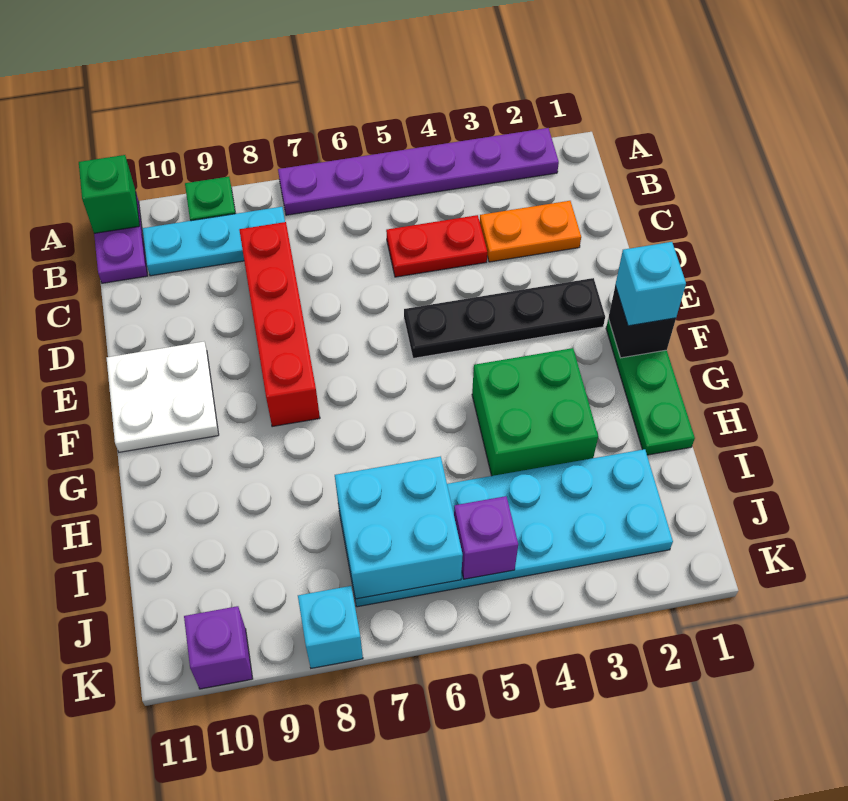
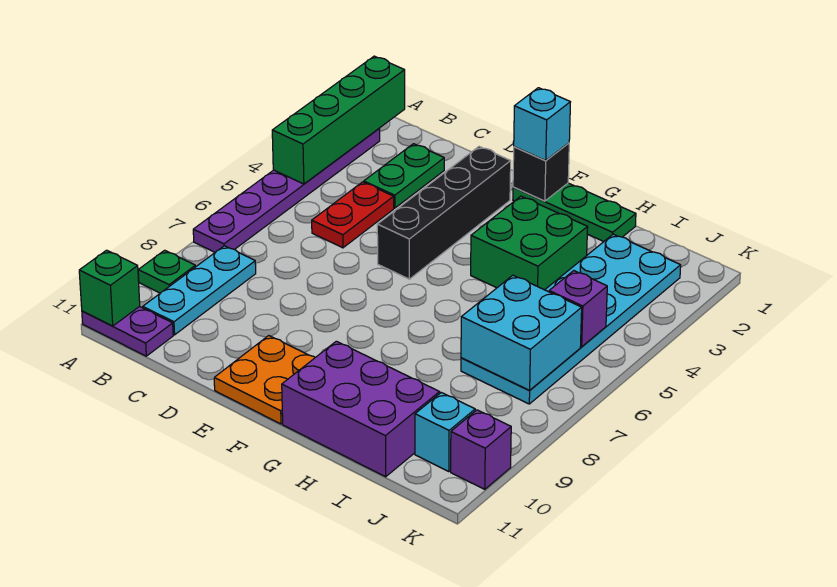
none -> green 1x4 brick [272,56,405,184]
orange 1x2 plate [480,201,581,262] -> green 1x2 plate [364,144,444,208]
red 1x4 brick [239,222,320,427] -> none
black 1x4 plate [404,278,605,358] -> black 1x4 brick [377,147,511,279]
white 2x2 plate [107,342,219,452] -> orange 2x2 plate [214,336,315,424]
none -> purple 2x3 brick [282,341,440,477]
cyan 1x1 brick [298,586,363,668] -> cyan 1x1 brick moved to [415,393,475,472]

